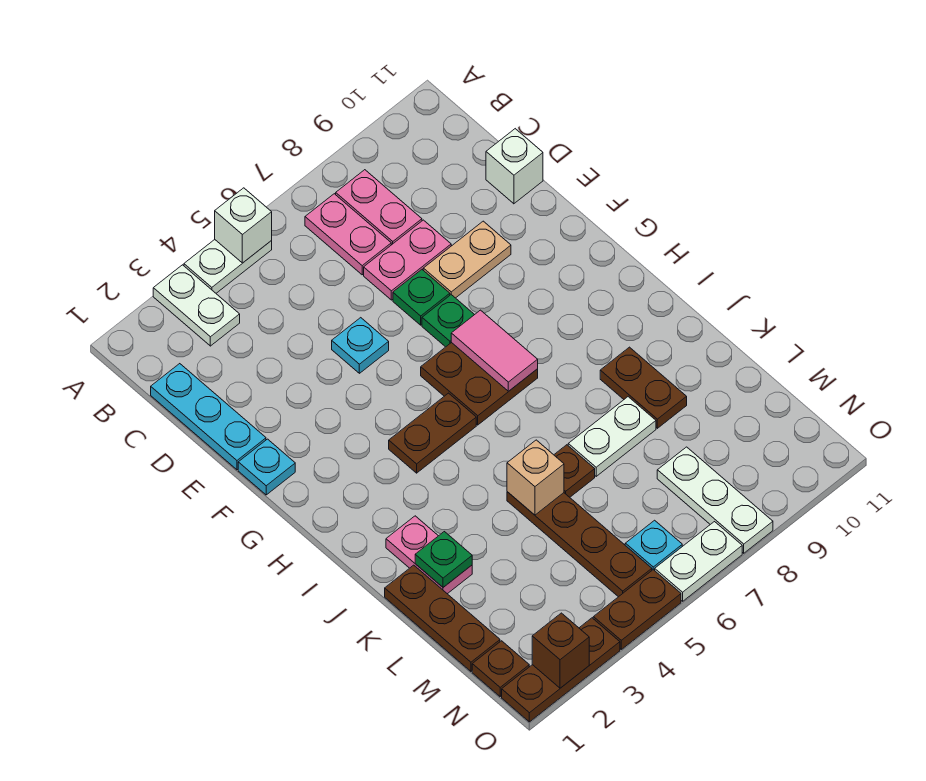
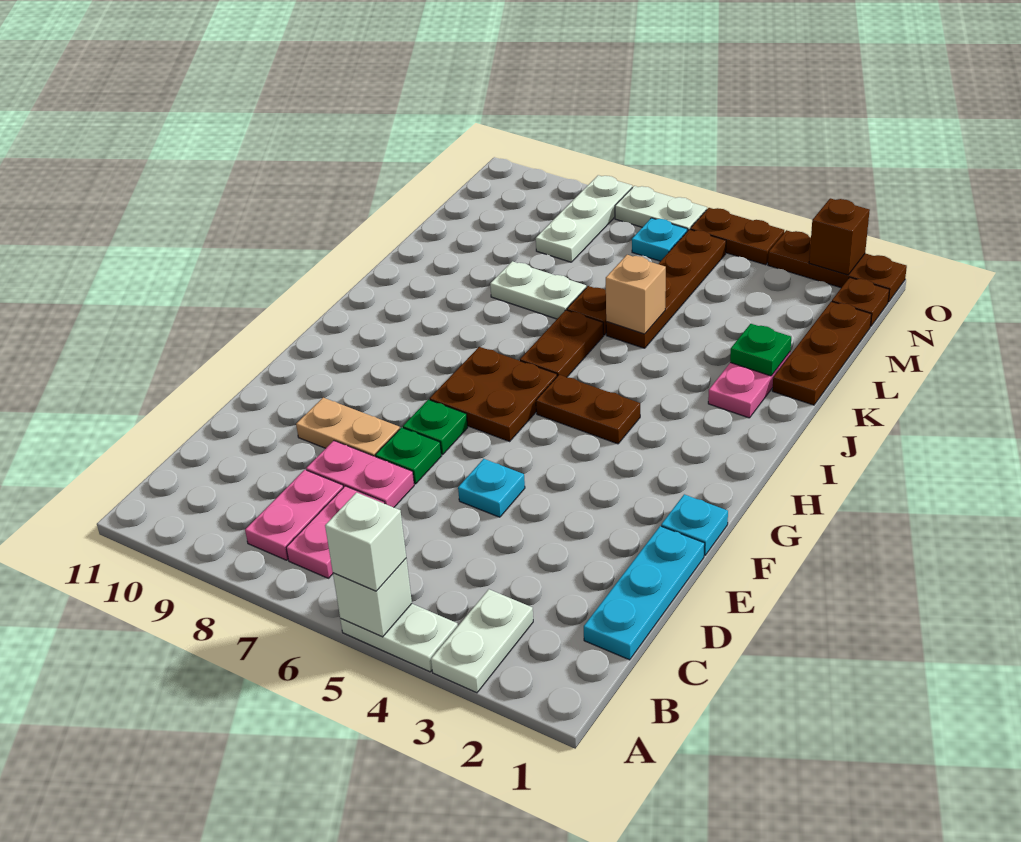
white 1x1 brick [486,129,543,204] -> white 1x1 brick moved to [325,493,406,591]
pink 1x2 tile [451,310,538,391] -> none
brown 1x2 plate [600,347,687,428] -> brown 1x2 plate moved to [520,310,604,377]

